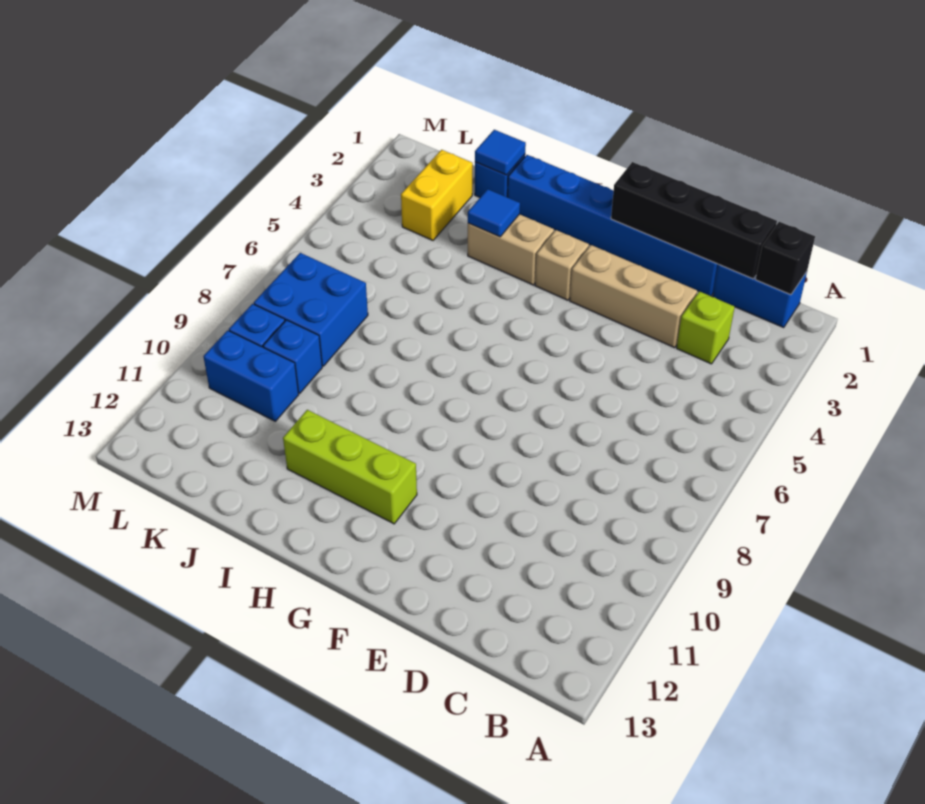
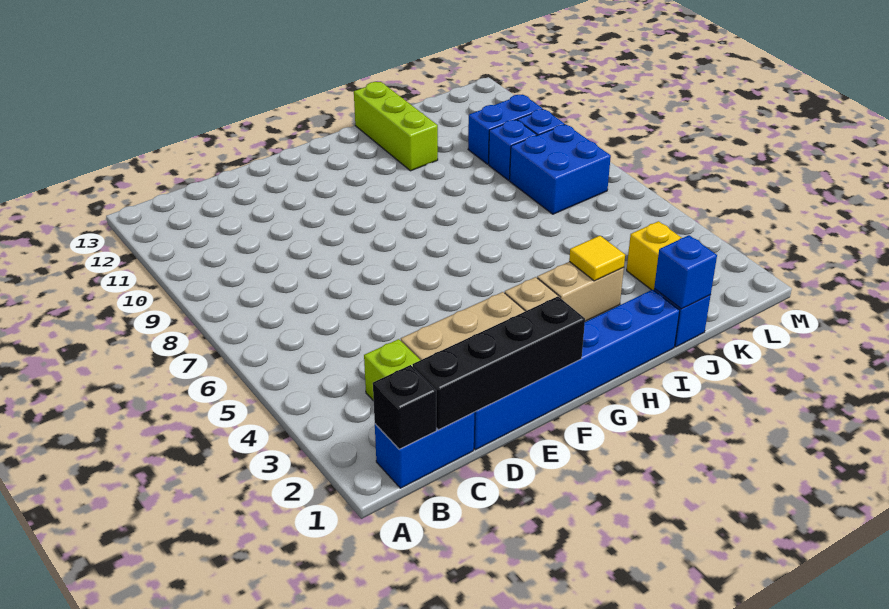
lime 1x3 brick [283,410,417,524] -> lime 1x3 brick turned to [354,82,438,171]
blue 1x1 tile [468,189,520,237] -> yellow 1x1 tile [569,236,625,281]
blue 1x1 tile [475,130,526,175] -> blue 1x1 brick [654,235,717,309]

